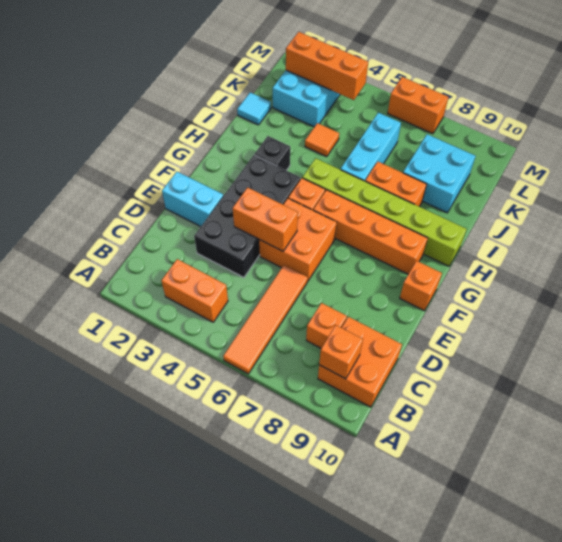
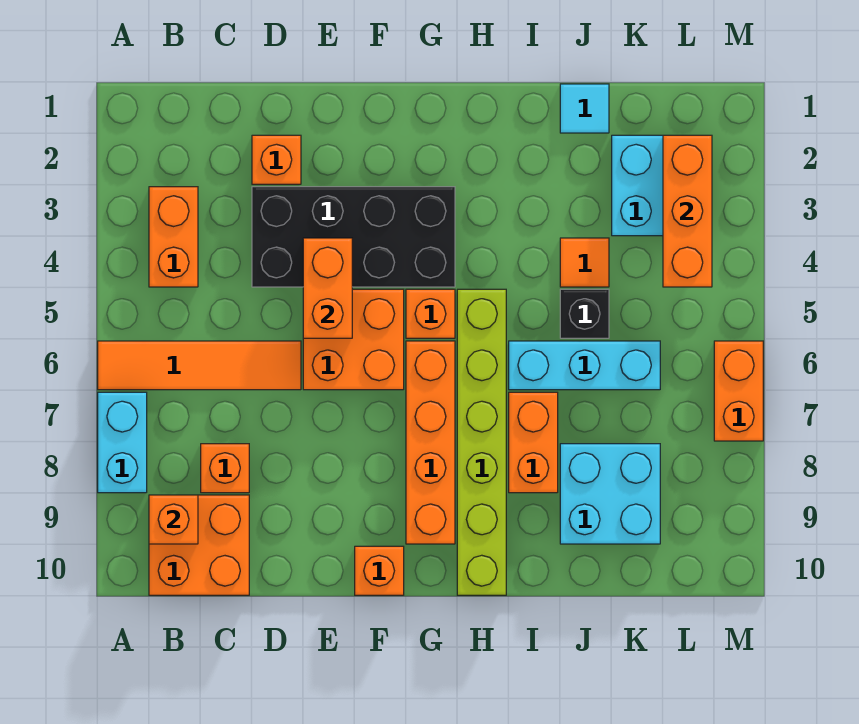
none -> orange 1x1 brick [252,135,301,184]
cyan 1x2 brick [162,172,223,227] -> cyan 1x2 brick moved to [98,392,147,493]
black 1x1 brick [254,136,290,170] -> black 1x1 brick moved to [560,289,609,338]

